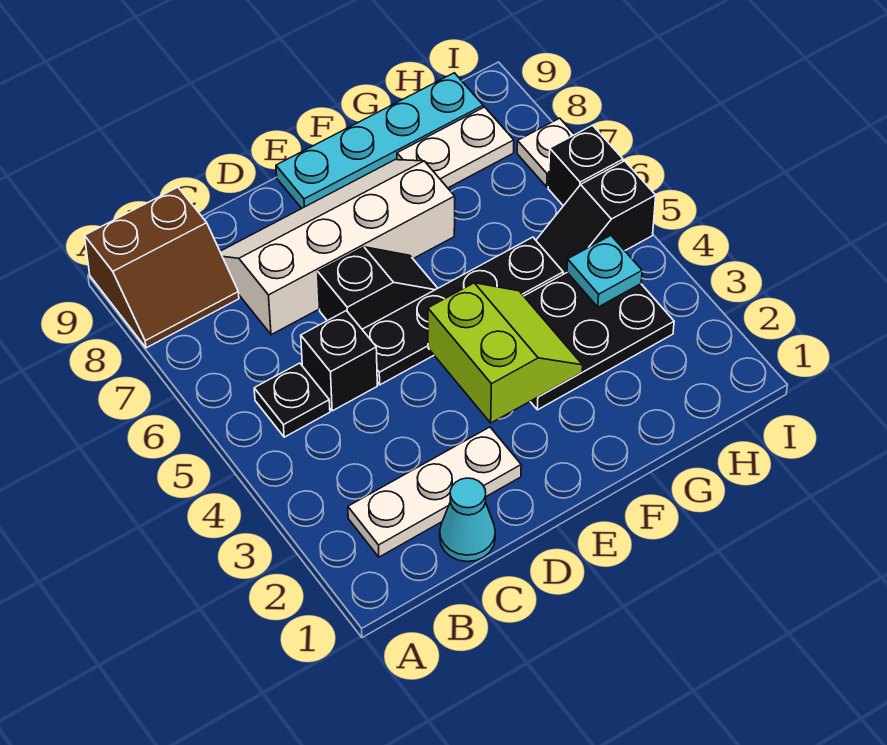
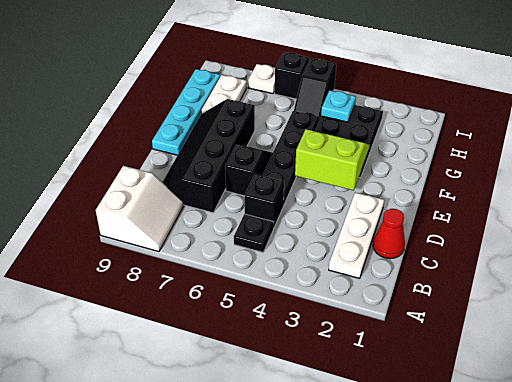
brown 2x2 slope [85,187,239,348] -> white 2x2 slope [96,166,183,252]
cyan 1x1 cone [440,478,495,562] -> red 1x1 cone [373,209,405,259]
white 2x4 slope [220,160,455,335] -> black 2x4 slope [162,99,255,213]

